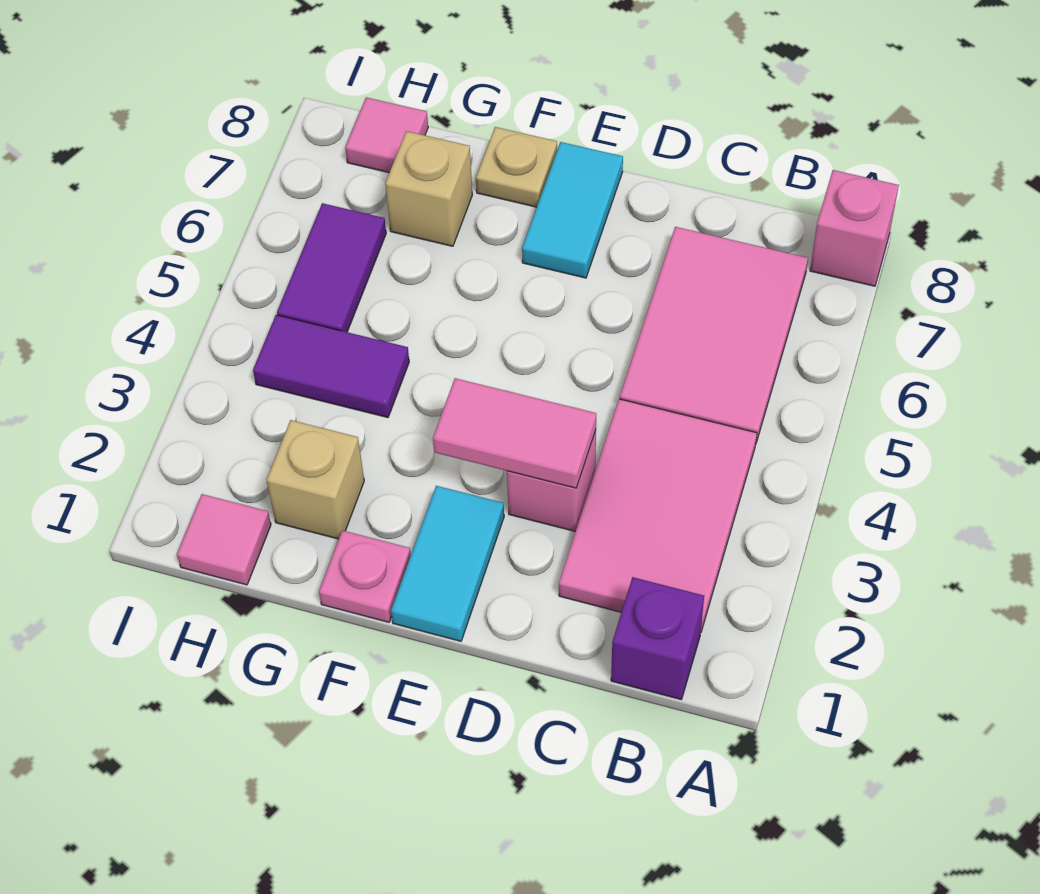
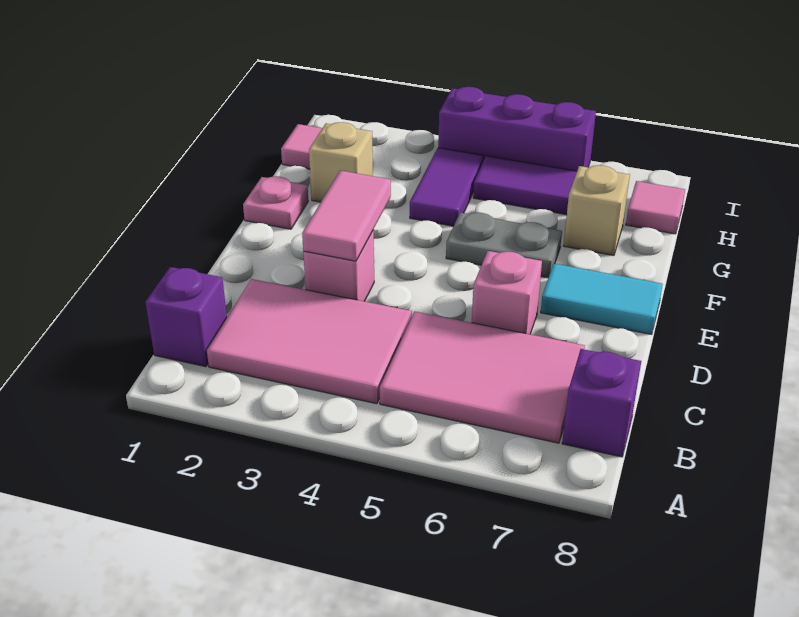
pink 1x1 brick [810,170,899,286] -> pink 1x1 brick moved to [472,251,542,334]
none -> purple 1x1 brick [562,349,641,457]
cyan 1x2 tile [391,486,504,641] -> none
none -> grey 1x2 plate [446,212,562,278]
tan 1x1 plate [476,127,557,207] -> none
none -> purple 1x3 brick [438,87,596,171]

